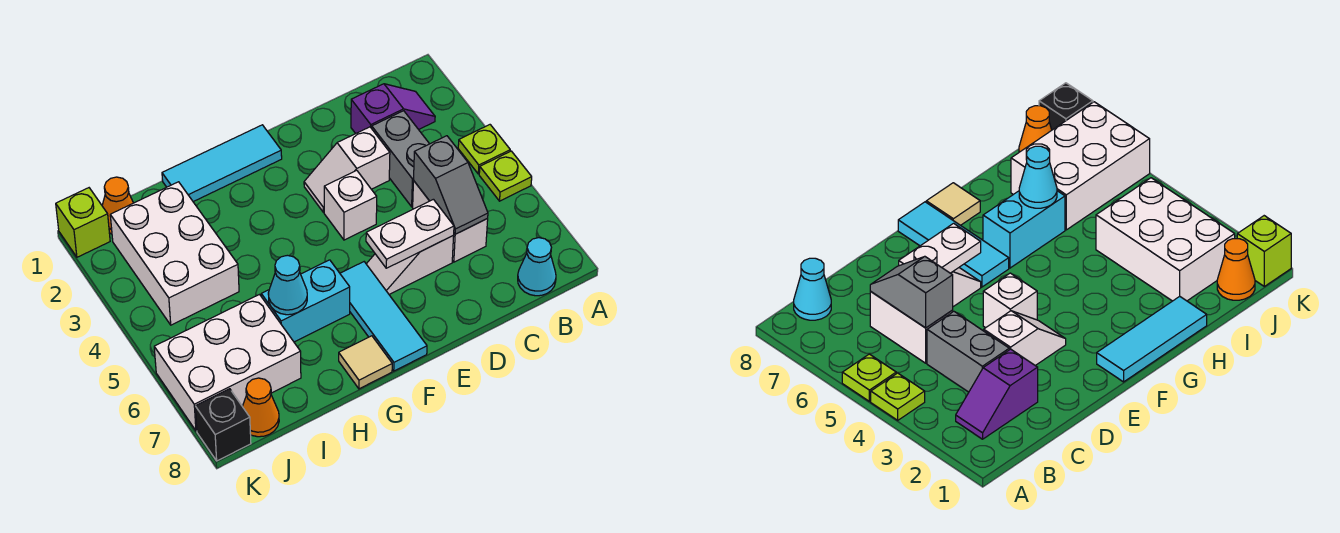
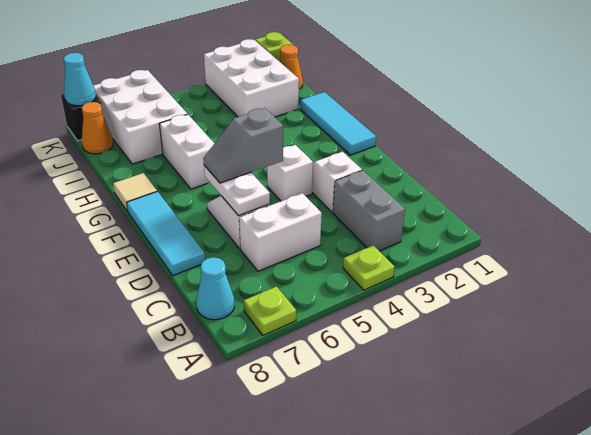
lime 1x1 plate [479,151,532,201] -> lime 1x1 plate moved to [244,286,296,335]
purple 1x2 slope [351,84,435,134] -> none
grey 1x2 brick [372,111,429,207] -> grey 1x2 brick turned to [333,170,405,251]
grey 1x2 slope [414,136,488,234] -> grey 1x2 slope moved to [203,108,283,183]
cyan 1x3 tile [340,262,427,371] -> cyan 1x3 tile turned to [127,192,205,275]
cyan 1x2 brick [261,260,350,342] -> white 1x2 brick [160,114,215,189]
cyan 1x1 cone [268,255,307,315] -> cyan 1x1 cone moved to [64,53,96,106]
white 2x3 brick [110,182,239,325] -> white 2x3 brick turned to [204,39,299,117]

